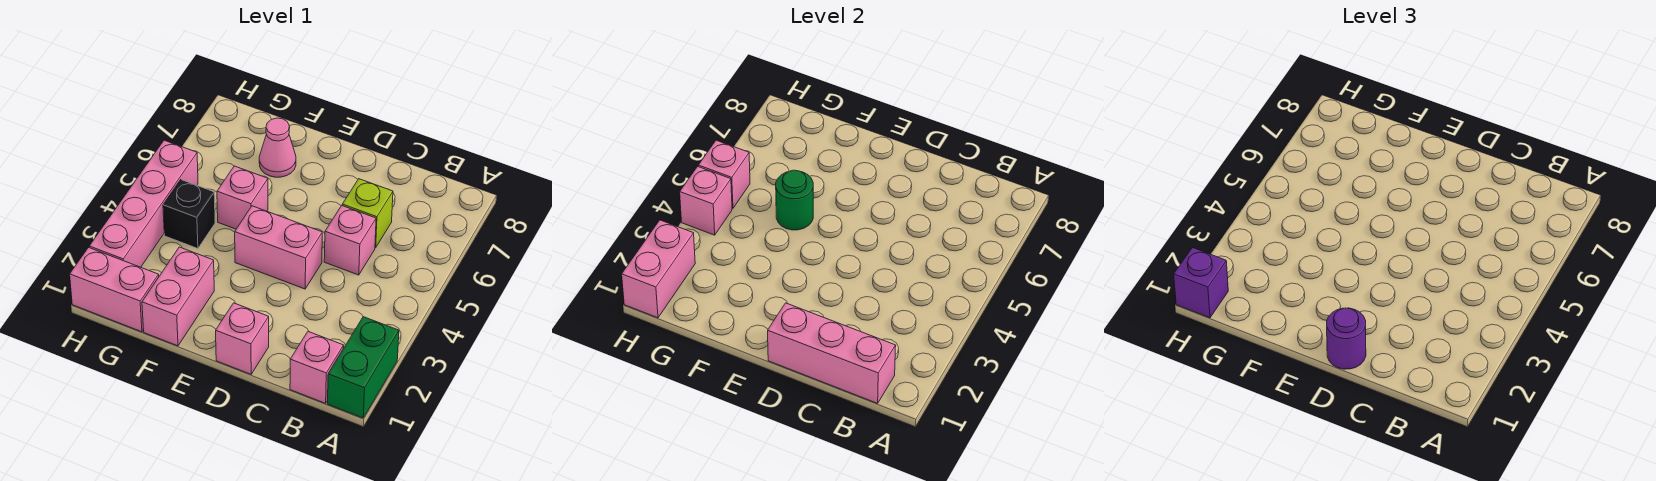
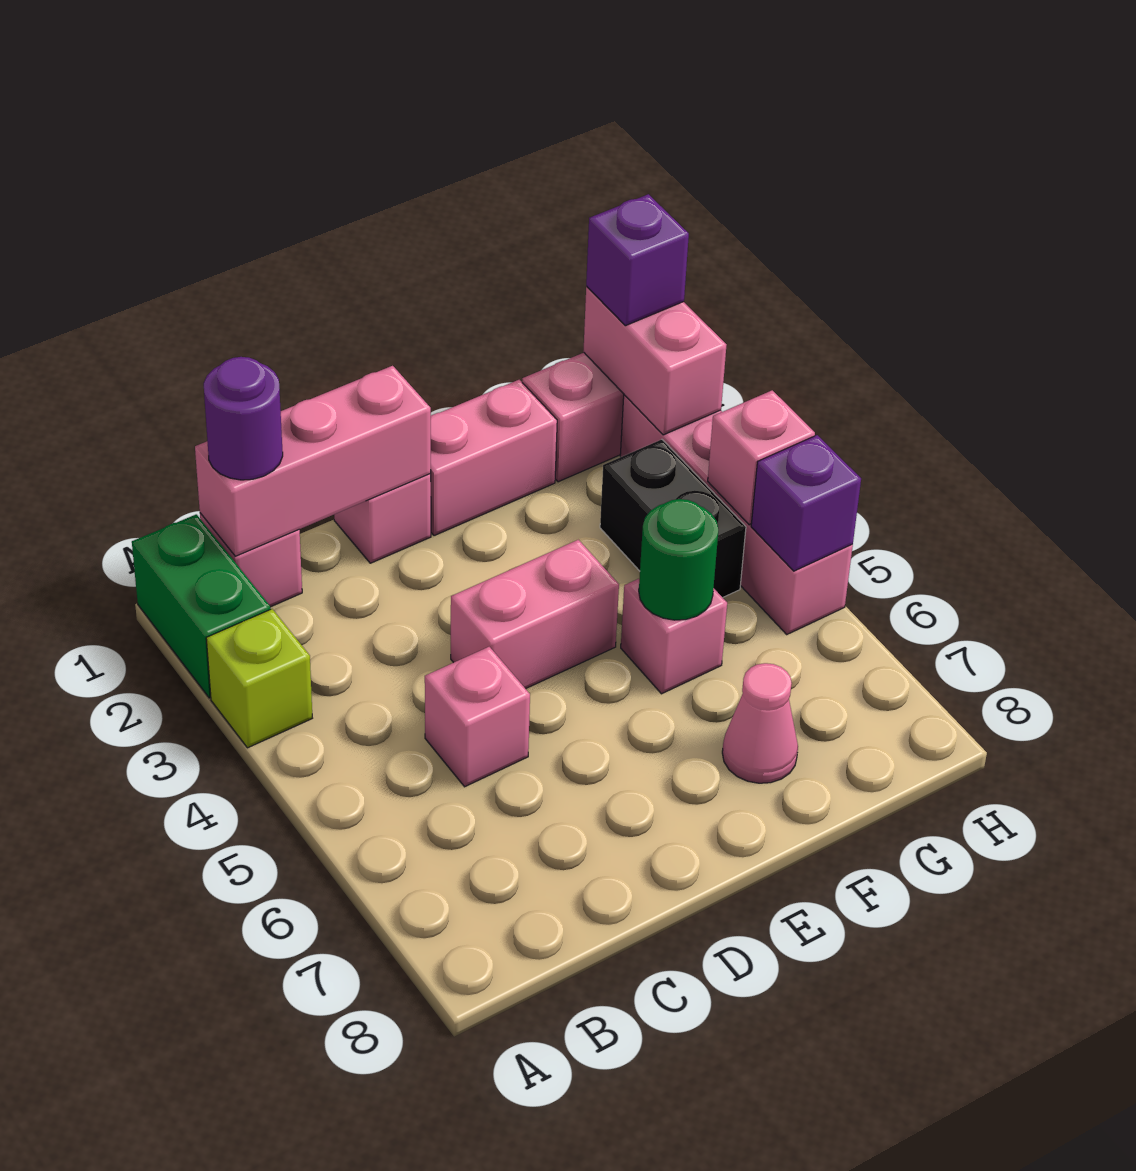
lime 1x1 brick [342,179,393,248] -> lime 1x1 brick moved to [206,609,312,748]
purple 1x1 round brick [1327,308,1366,369] -> purple 1x1 round brick moved to [204,357,283,480]
pink 1x2 brick [142,247,214,346] -> pink 1x2 brick turned to [430,380,557,536]
black 1x1 brick [163,180,215,248] -> black 1x2 brick [600,439,746,597]
pink 1x1 brick [698,140,750,208] -> purple 1x1 brick [751,435,861,571]

